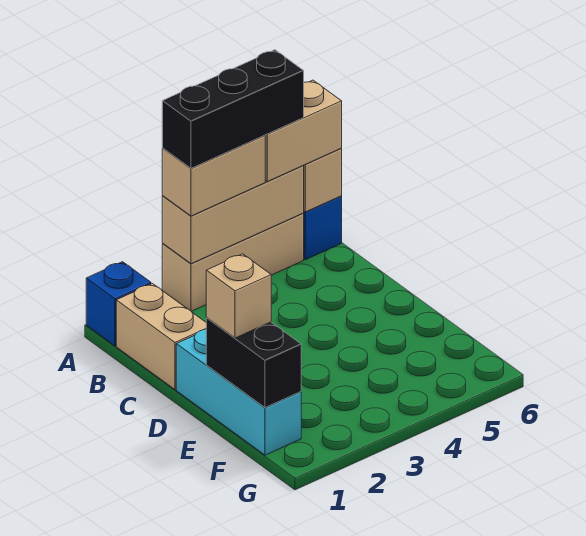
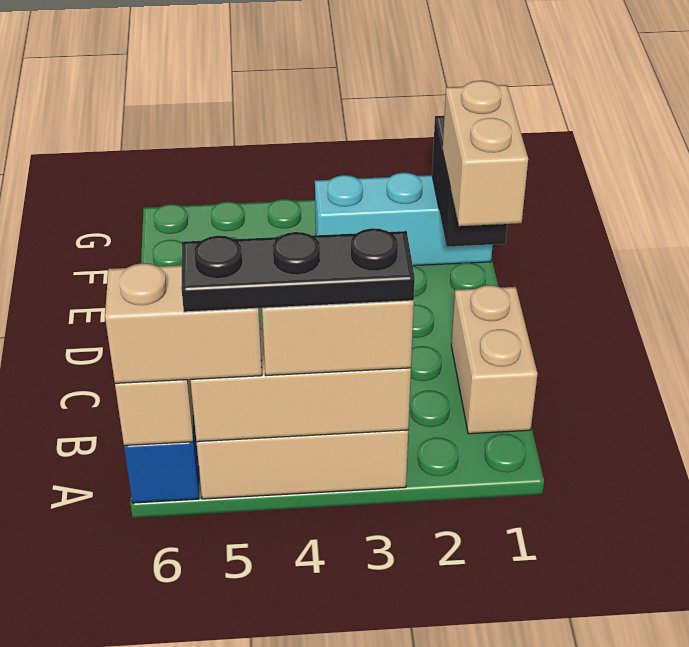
blue 1x1 brick [86,262,151,346] -> none
black 1x3 brick [162,50,304,169] -> black 1x3 plate [181,228,415,312]
cyan 1x3 brick [176,329,301,455] -> cyan 1x3 brick turned to [315,173,493,266]
tan 1x1 brick [206,254,271,338] -> tan 1x2 brick [443,81,528,226]

